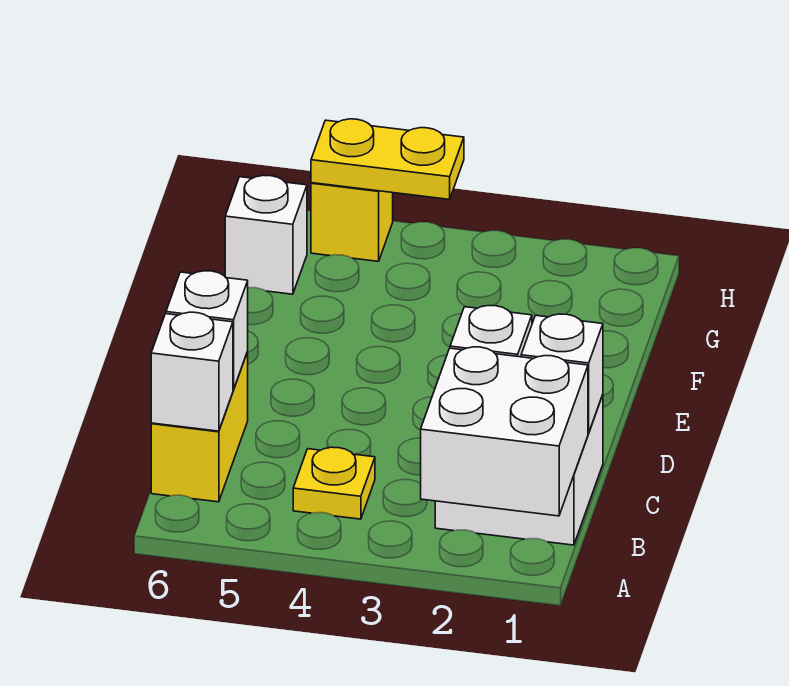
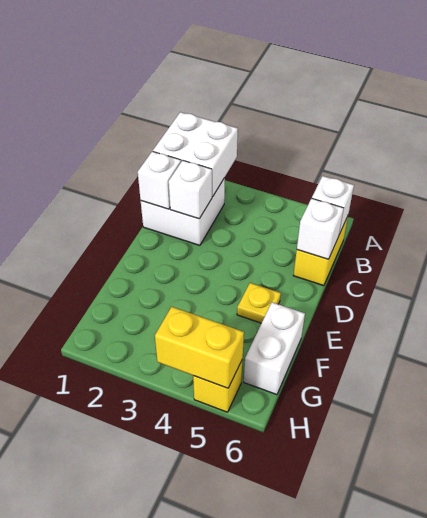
yellow 1x1 plate [293,447,375,519] -> yellow 1x1 plate moved to [237,283,281,323]
white 1x1 brick [225,175,307,294] -> white 1x2 brick [244,302,305,395]
yellow 1x2 plate [311,119,464,199] -> yellow 1x2 brick [155,307,244,388]

